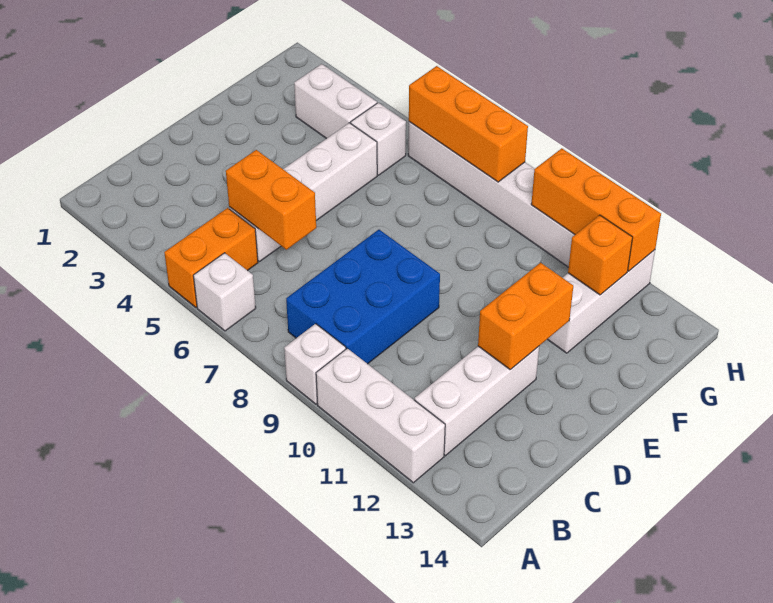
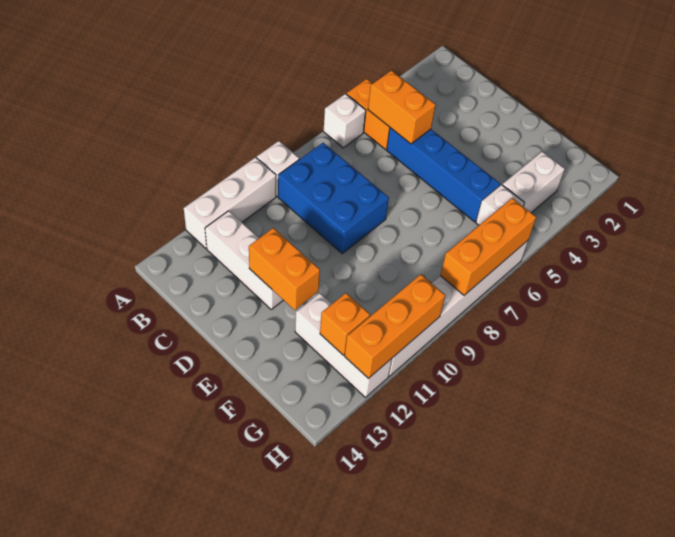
white 1x4 brick [229,123,377,262] -> blue 1x4 brick [387,128,500,222]
orange 1x2 brick [226,150,316,250] -> orange 1x2 brick turned to [368,70,436,144]

